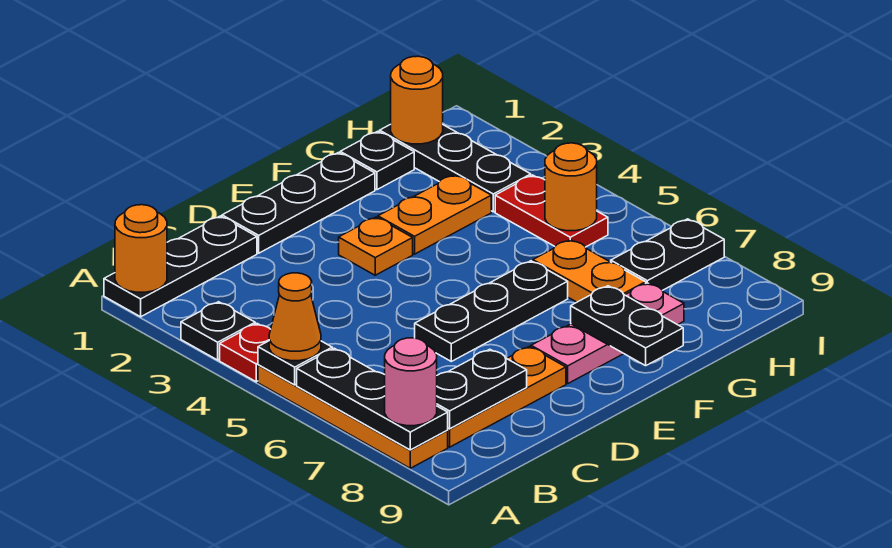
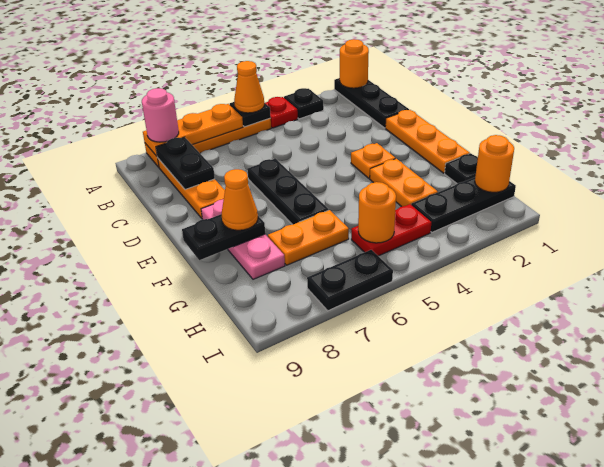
black 1x3 plate [297,348,448,450] -> orange 1x3 plate [143,104,243,156]
black 1x3 plate [222,153,375,253] -> orange 1x3 plate [385,110,470,173]
none -> orange 1x1 cone [222,169,258,230]
black 1x2 plate [611,219,724,290] -> black 1x2 plate turned to [307,250,393,311]

